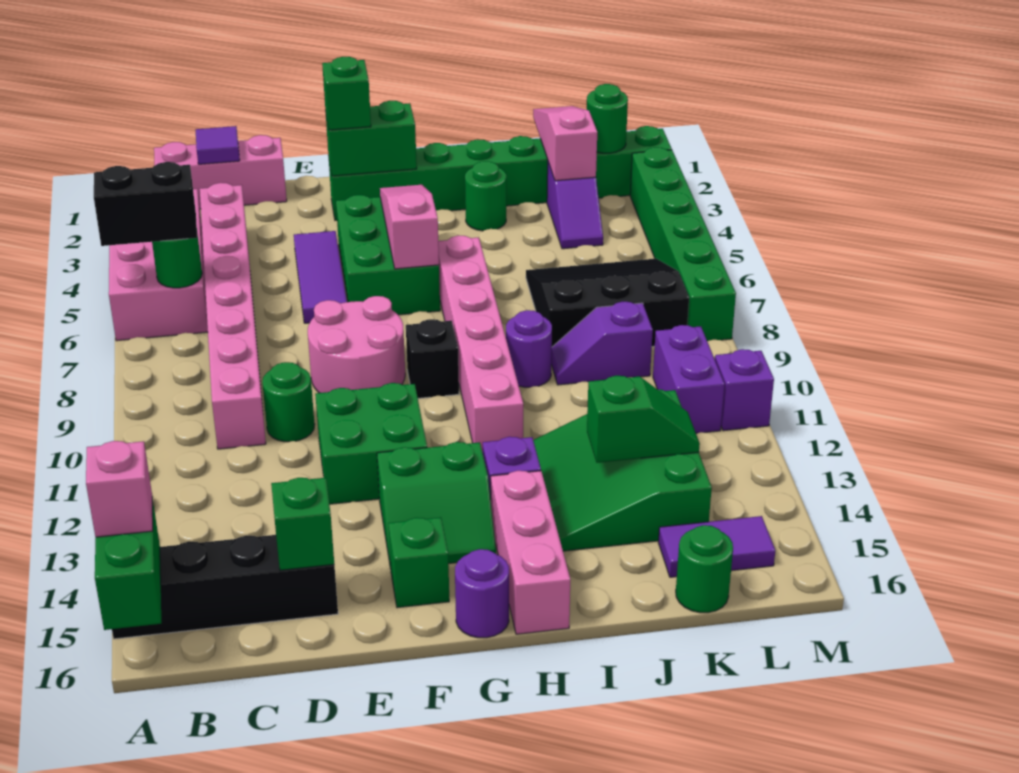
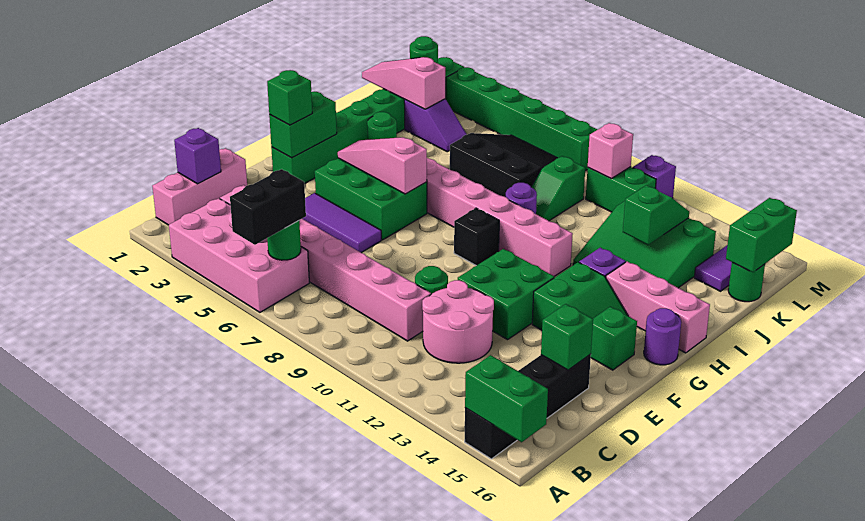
pink 1x1 brick [86,441,153,537] -> pink 1x1 brick moved to [588,123,633,179]
purple 1x1 tile [196,126,240,164] -> purple 1x1 brick [174,128,221,184]
pink 2x2 round brick [308,296,405,393] -> pink 2x2 round brick moved to [422,280,494,363]
black 3x3 slope [526,259,689,347] -> black 3x3 slope turned to [450,133,557,197]
purple 1x2 slope [551,302,653,385] -> green 1x2 slope [531,156,585,221]
none -> green 1x2 brick [726,198,797,272]
purple 1x2 brick [653,325,725,433] -> green 1x2 brick [586,167,656,212]

